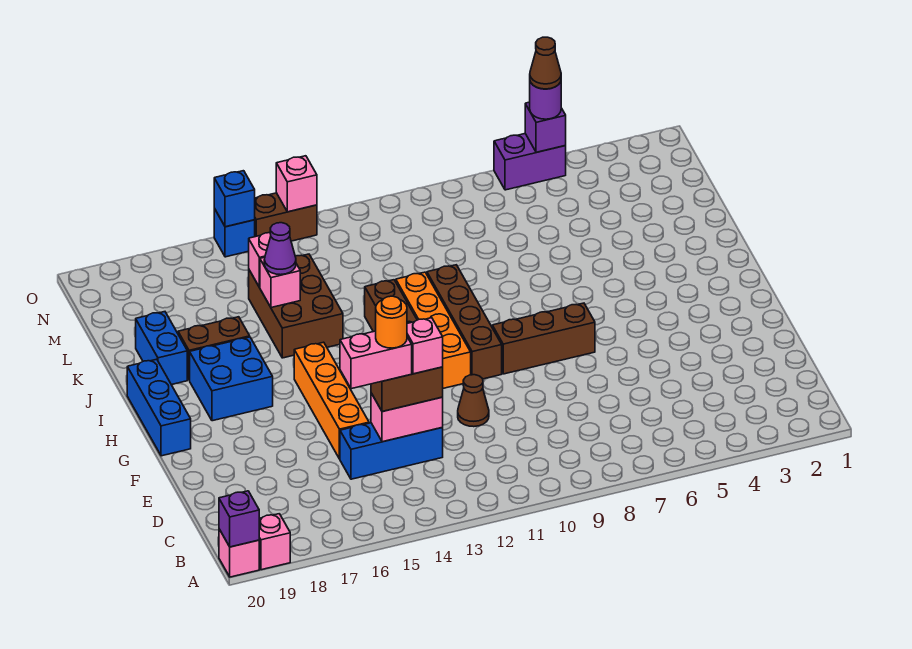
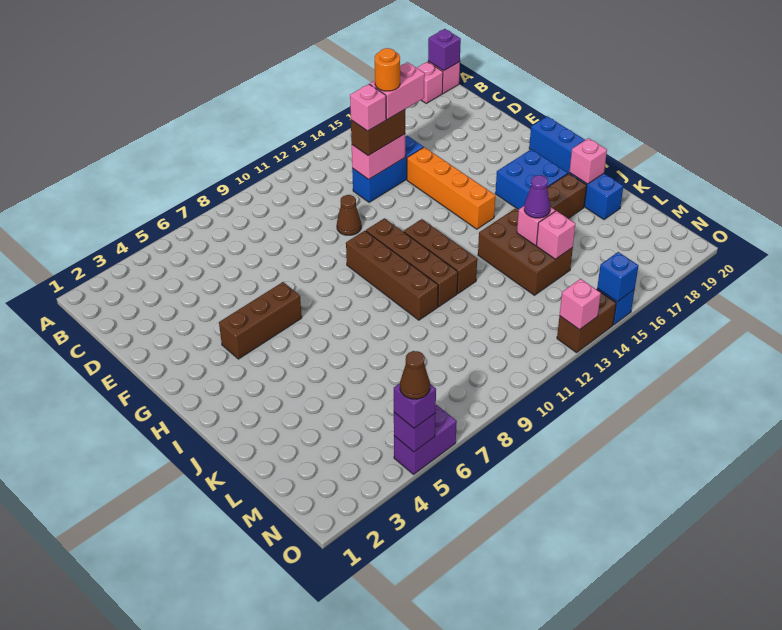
brown 1x3 brick [492,303,595,374] -> brown 1x3 brick moved to [219,282,302,359]
orange 1x4 brick [396,272,471,388] -> brown 1x4 brick [366,218,458,307]
none -> pink 1x1 brick [570,138,607,184]
purple 1x1 round brick [530,82,561,119] -> purple 1x1 brick [394,383,436,428]

